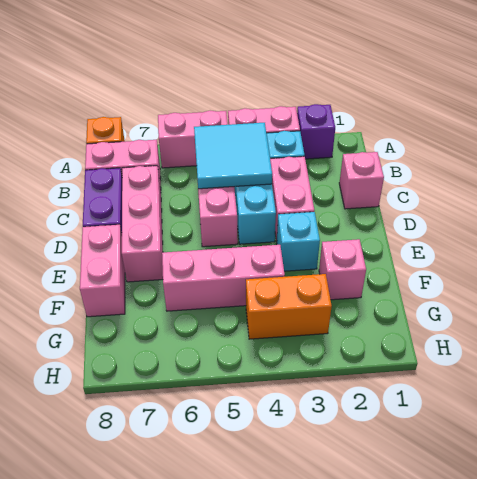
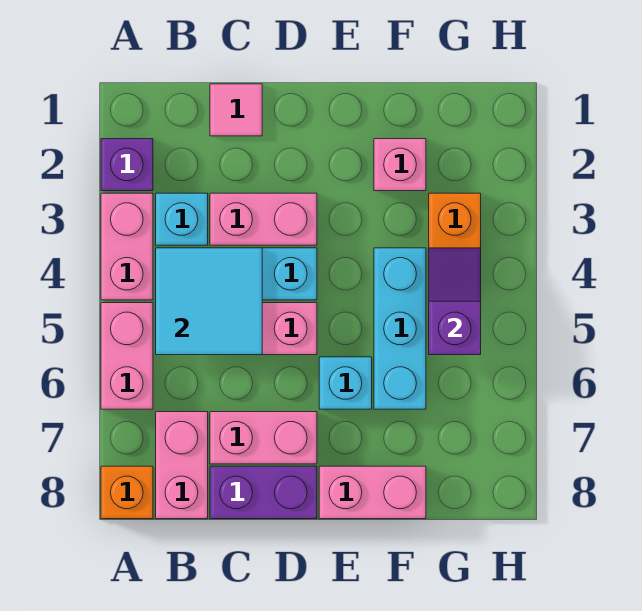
pink 1x1 brick [339,152,384,209] -> pink 1x1 tile [210,84,262,136]
pink 1x3 brick [122,166,163,282] -> pink 1x2 brick [210,412,317,464]
cyan 1x1 brick [277,212,320,271] -> cyan 1x1 brick moved to [319,357,372,409]
pink 1x3 brick [162,245,285,311] -> cyan 1x3 brick [374,248,426,409]
none -> purple 1x2 slope [429,248,481,355]

